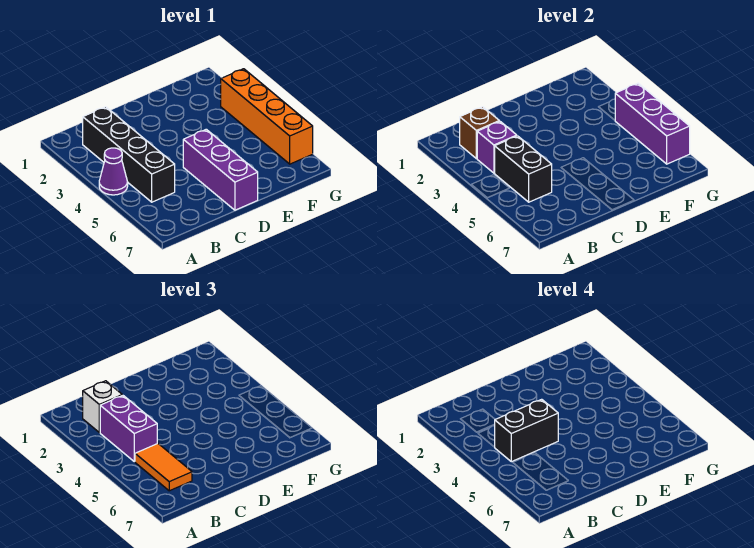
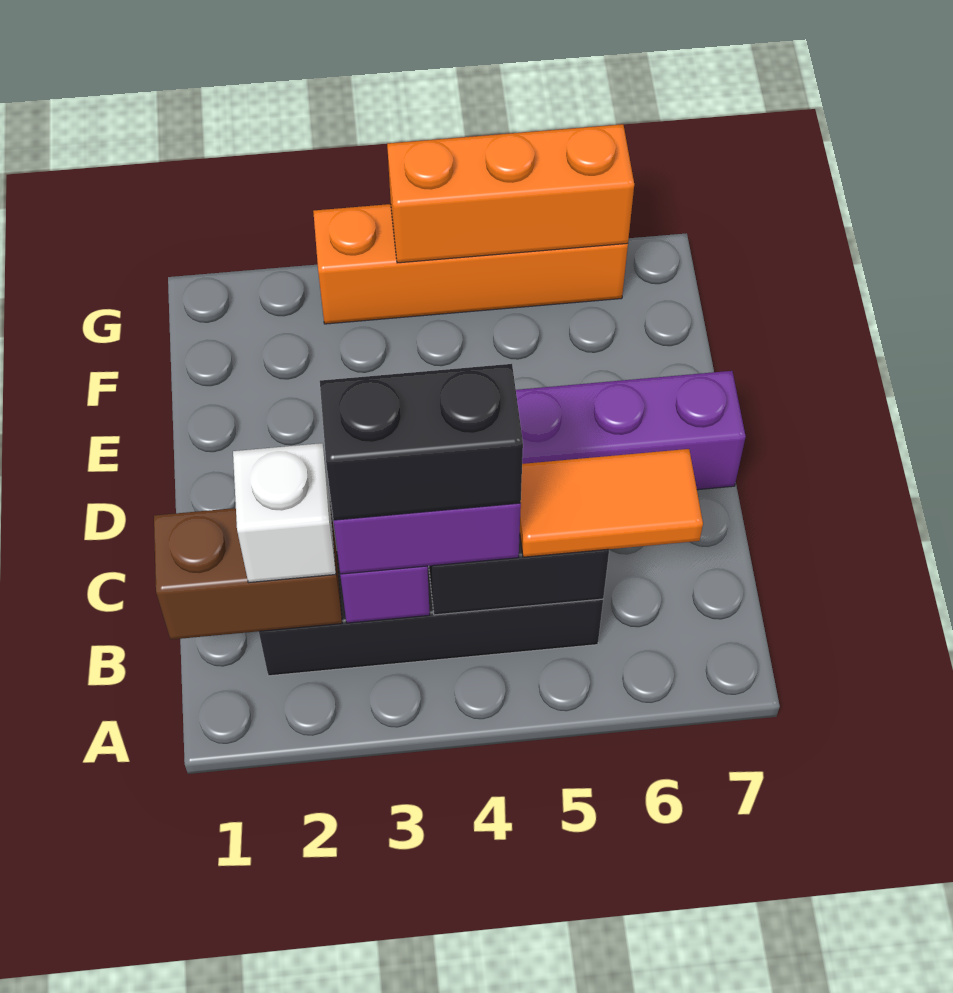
purple 1x1 cone [99,148,128,195] -> none
brown 1x1 brick [459,107,499,159] -> brown 1x2 brick [154,504,342,640]
black 1x2 brick [495,399,558,462] -> black 1x2 brick turned to [320,364,523,520]
purple 1x3 brick [615,83,690,164] -> orange 1x3 brick [387,124,634,263]

